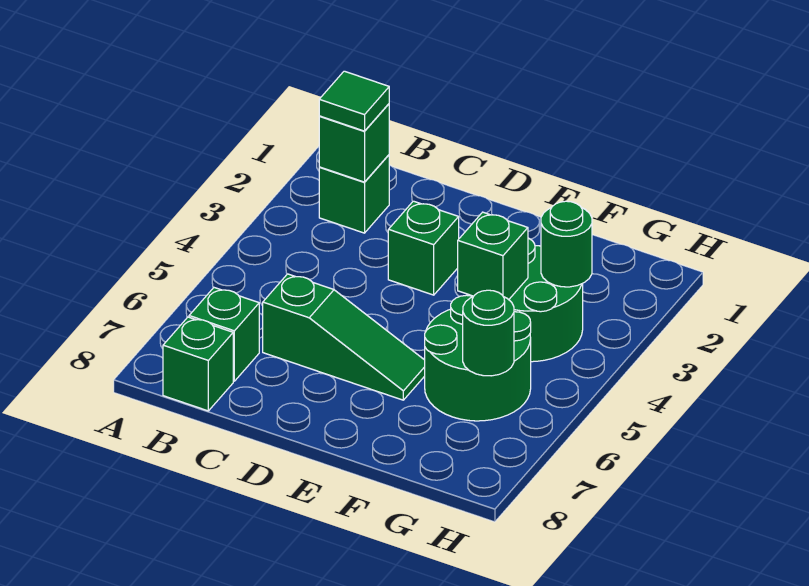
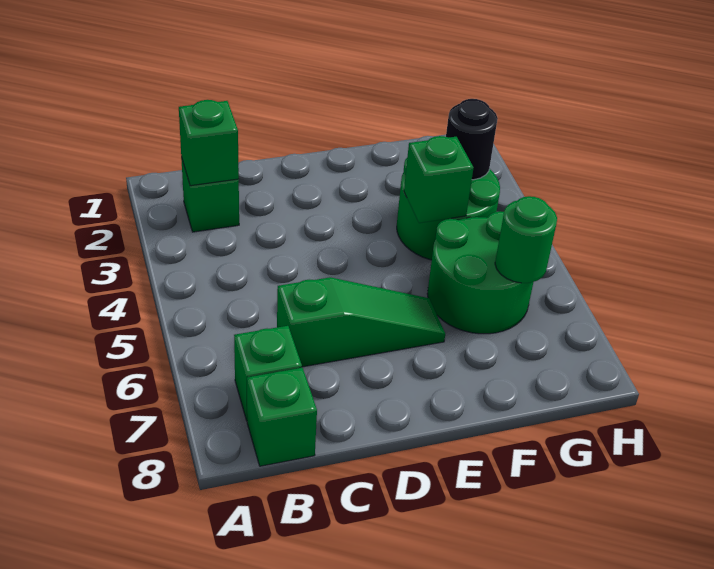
green 1x1 tile [319,71,389,131] -> none
green 1x1 brick [388,201,459,295] -> none
green 1x1 round brick [541,201,592,287] -> black 1x1 round brick [446,99,498,180]

